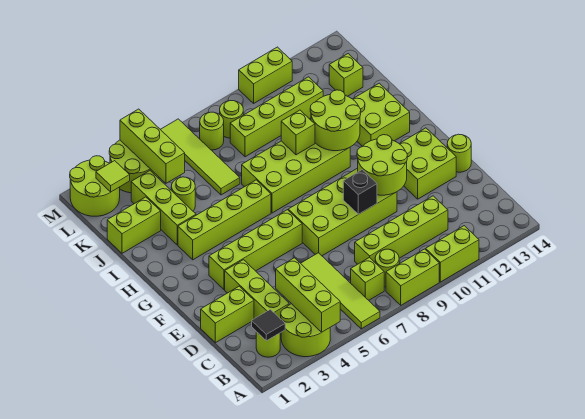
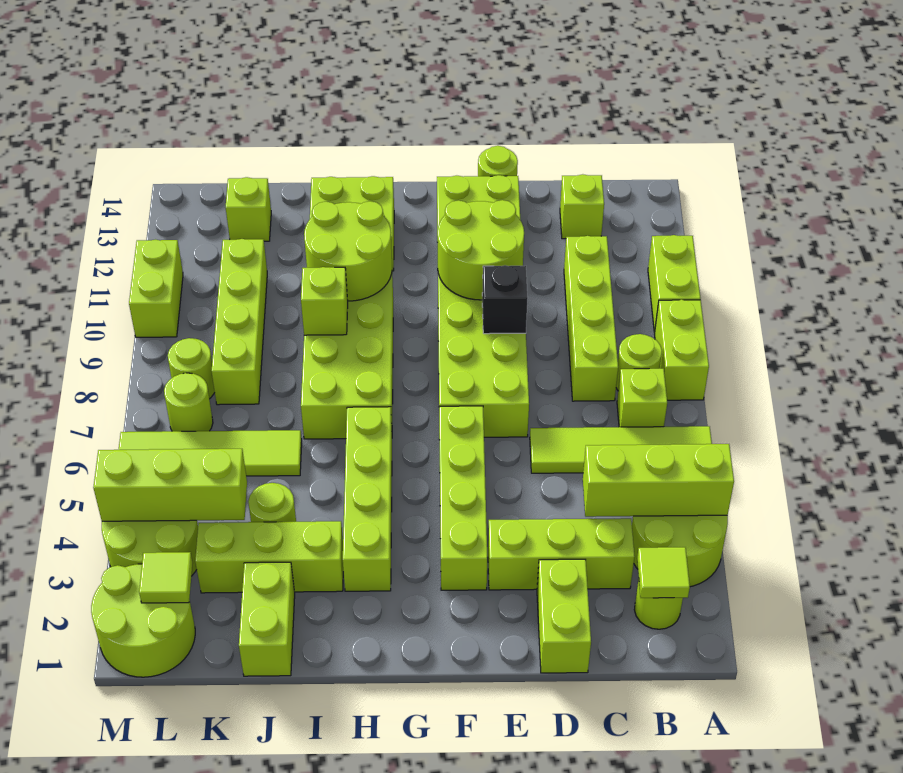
black 1x1 tile [252,309,285,341] -> lime 1x1 tile [637,547,690,598]
none -> lime 1x1 brick [560,174,604,239]

